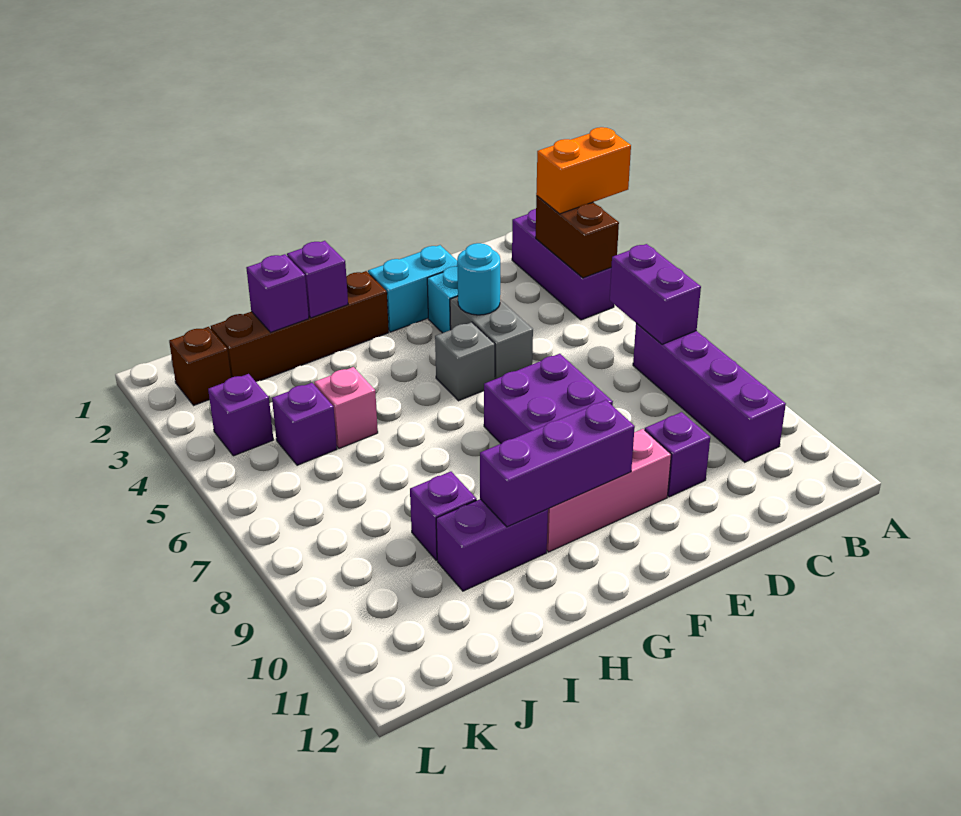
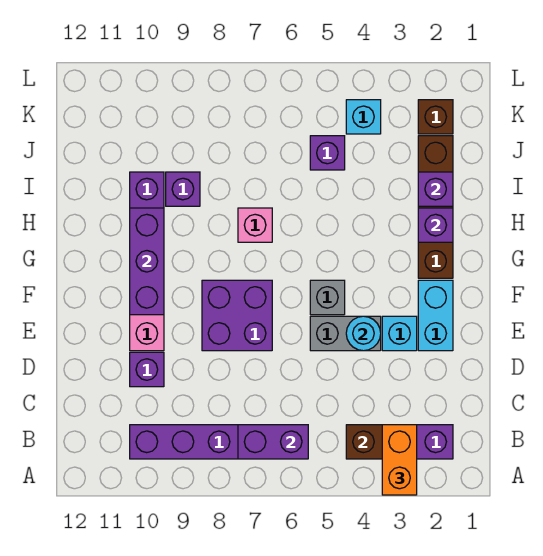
pink 1x1 brick [314,367,378,449] -> pink 1x1 brick moved to [238,208,272,242]
purple 1x1 brick [208,374,273,456] -> cyan 1x1 brick [346,100,381,134]

